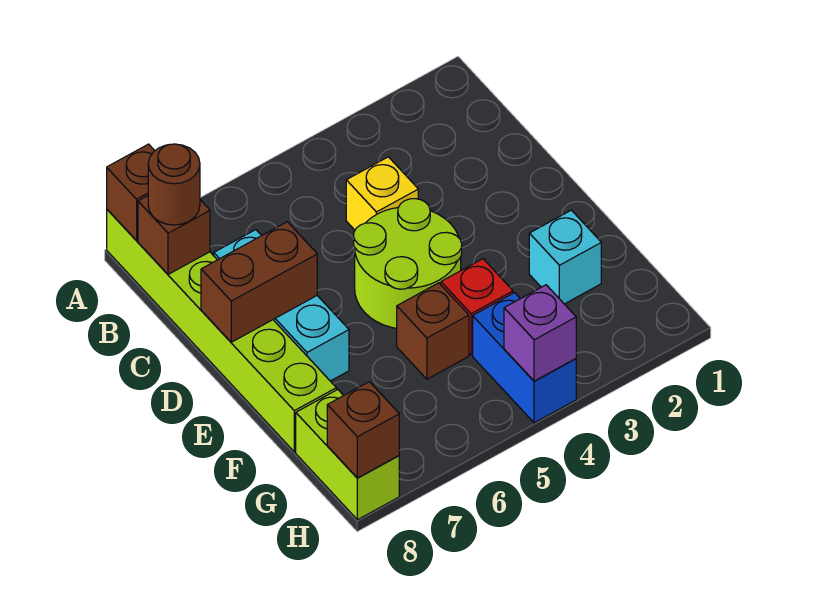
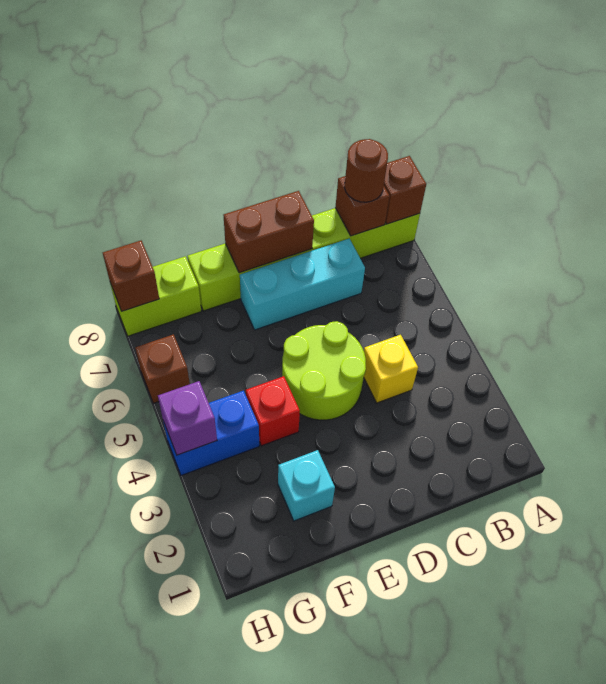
brown 1x2 brick [201,222,317,342] -> brown 1x2 brick turned to [223,191,314,273]
brown 1x1 brick [397,283,469,379] -> brown 1x1 brick moved to [135,334,190,403]

